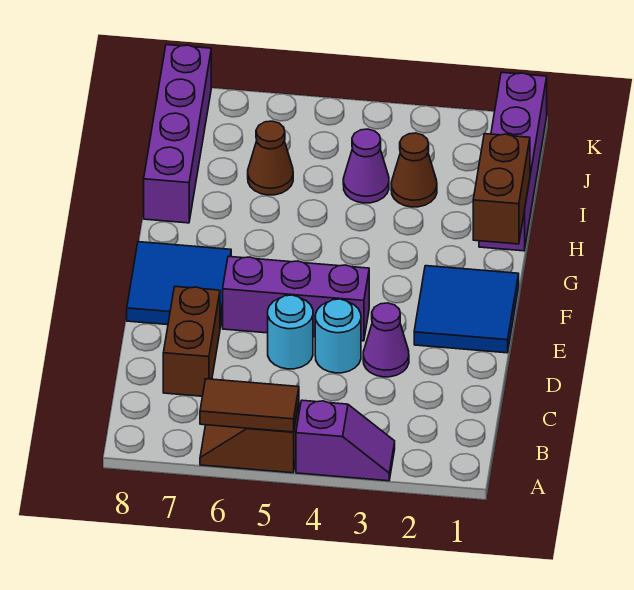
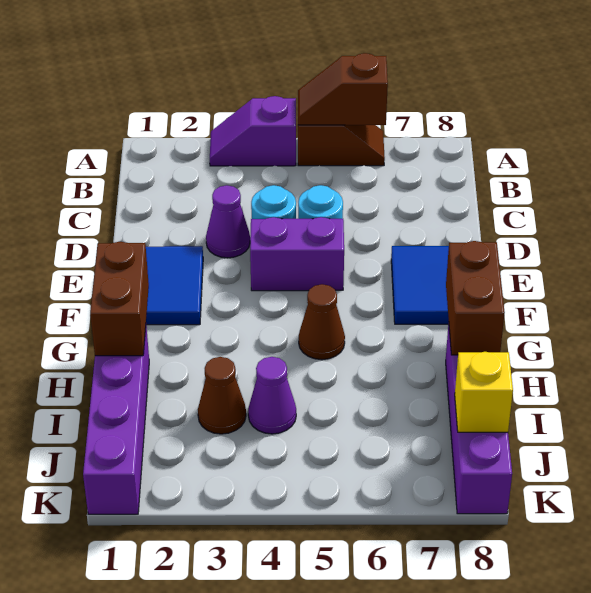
brown 1x2 tile [200,379,299,432] -> brown 1x2 slope [298,53,388,125]
brown 1x2 brick [163,287,220,396] -> brown 1x2 brick moved to [446,241,505,355]
purple 1x3 brick [223,256,369,341] -> purple 1x2 brick [250,217,344,291]
brown 1x1 cone [248,121,293,195] -> brown 1x1 cone moved to [299,284,345,360]
none -> yellow 1x1 brick [455,352,513,432]

